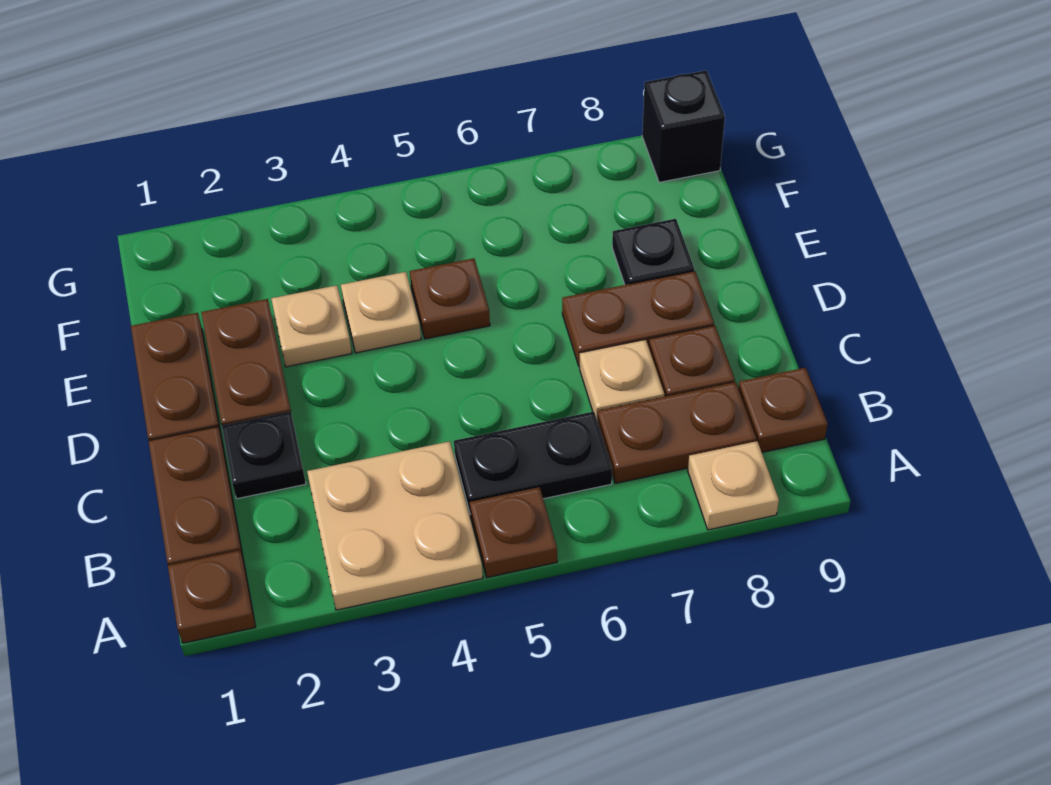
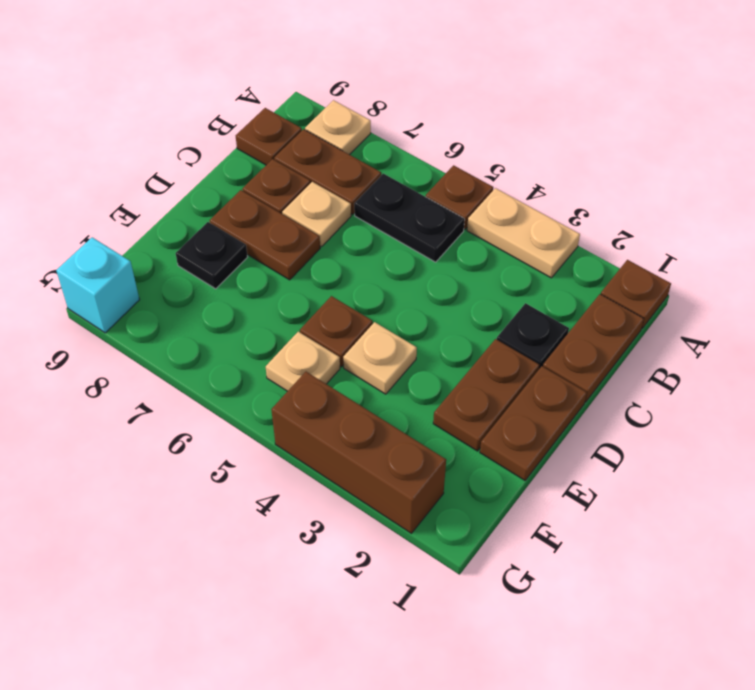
tan 2x2 plate [307,441,483,610] -> tan 1x2 plate [467,188,580,278]
tan 1x1 plate [271,285,352,367] -> tan 1x1 plate moved to [266,332,340,391]
none -> brown 1x3 brick [271,372,446,533]
black 1x1 brick [642,71,725,182] -> cyan 1x1 brick [56,237,140,333]

